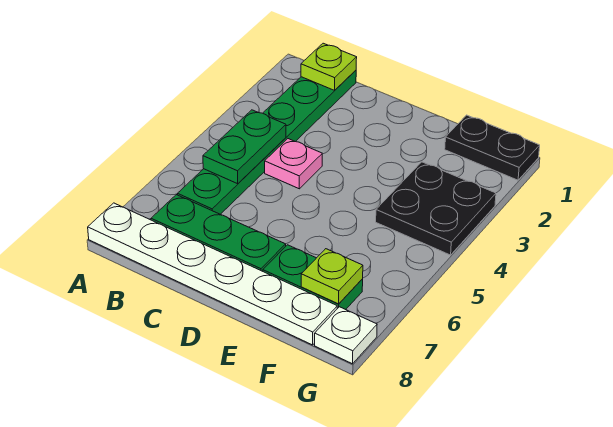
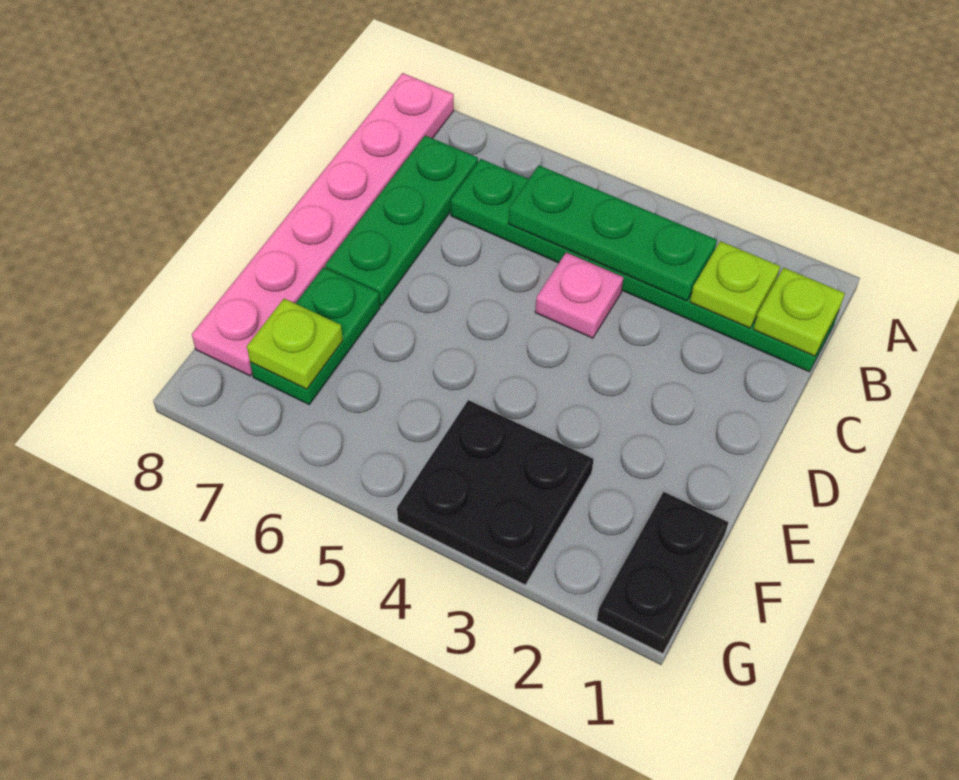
white 1x6 plate [88,203,337,345] -> pink 1x6 plate [192,73,454,376]
none -> lime 1x1 plate [690,241,780,328]
green 1x2 plate [203,110,286,184] -> green 1x3 plate [508,166,717,301]
white 1x1 plate [315,307,377,364] -> none

